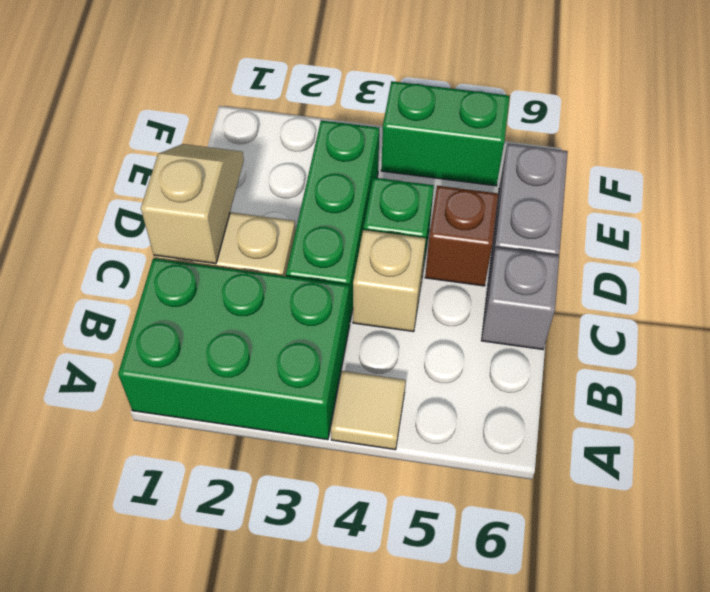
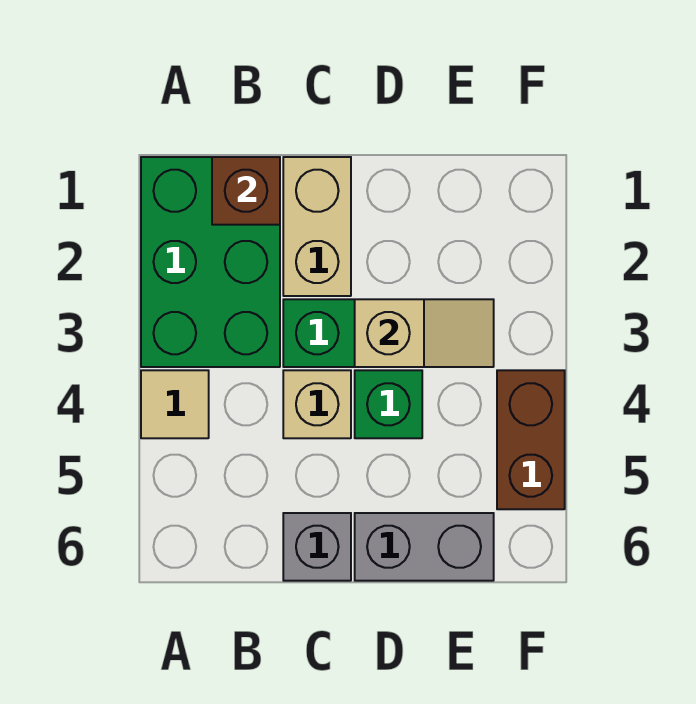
tan 1x2 slope [141,144,244,264] -> tan 1x2 slope moved to [355,299,494,367]
brown 1x1 brick [425,186,498,286] -> brown 1x1 brick moved to [212,157,280,225]
green 1x2 brick [381,81,510,186] -> brown 1x2 brick [497,370,565,509]

